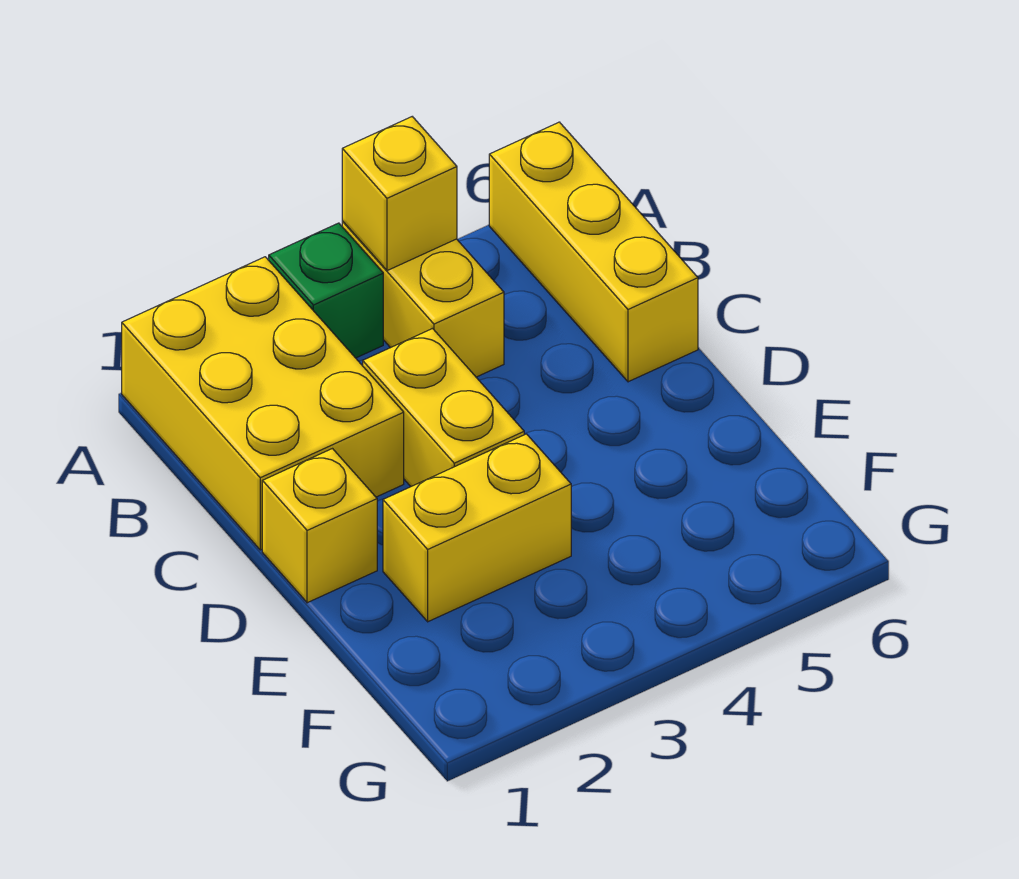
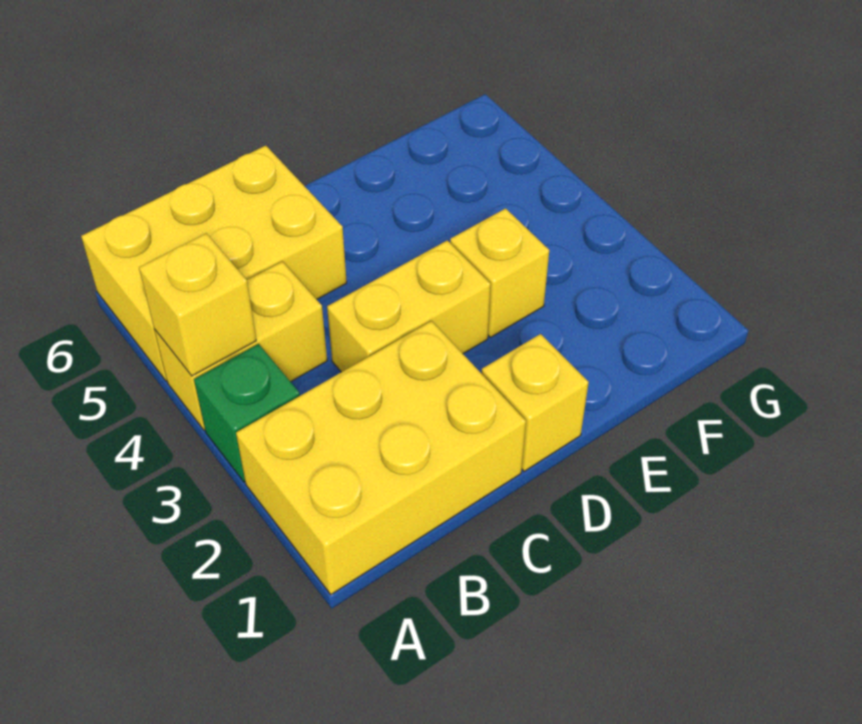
yellow 1x3 brick [489,122,698,382] -> yellow 2x3 brick [81,146,347,381]
yellow 1x2 brick [383,434,571,622] -> yellow 1x1 brick [450,208,549,337]

